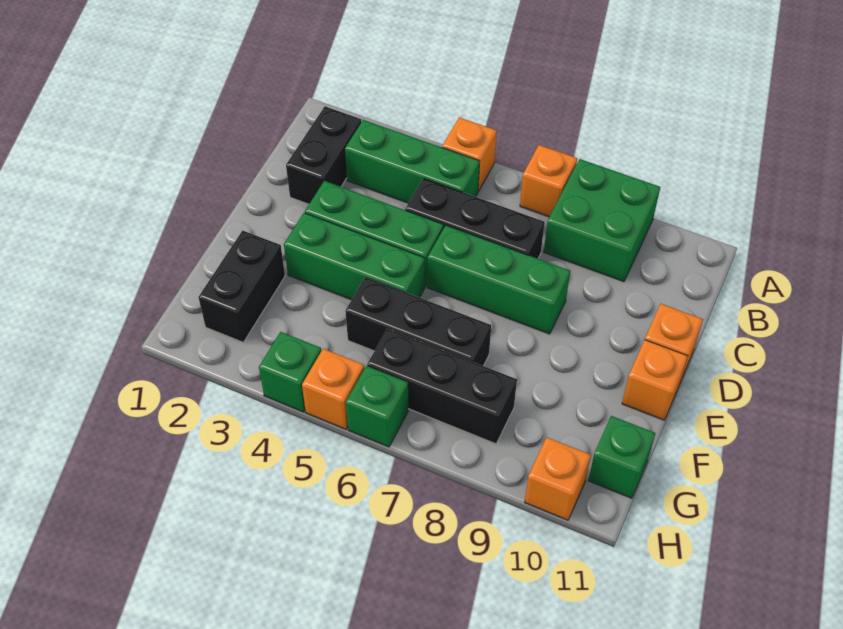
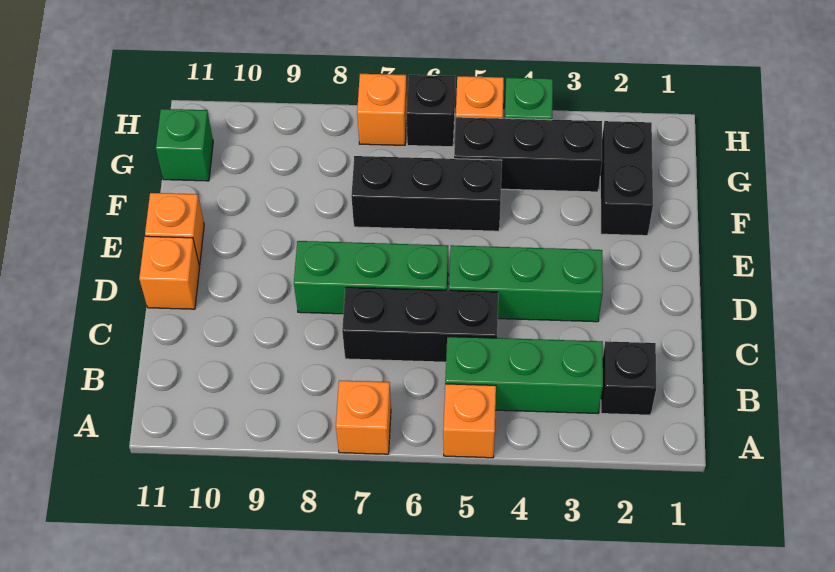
green 2x2 brick [544,159,660,282] -> none
black 1x2 brick [286,106,361,204] -> black 1x1 brick [601,341,656,415]
green 1x3 brick [284,213,425,300] -> none
black 1x3 brick [367,329,517,444] -> black 1x3 brick moved to [454,117,602,192]
green 1x1 brick [346,366,409,447] -> black 1x1 brick [406,75,455,147]
orange 1x1 brick [525,437,591,520] -> orange 1x1 brick moved to [357,74,407,145]

